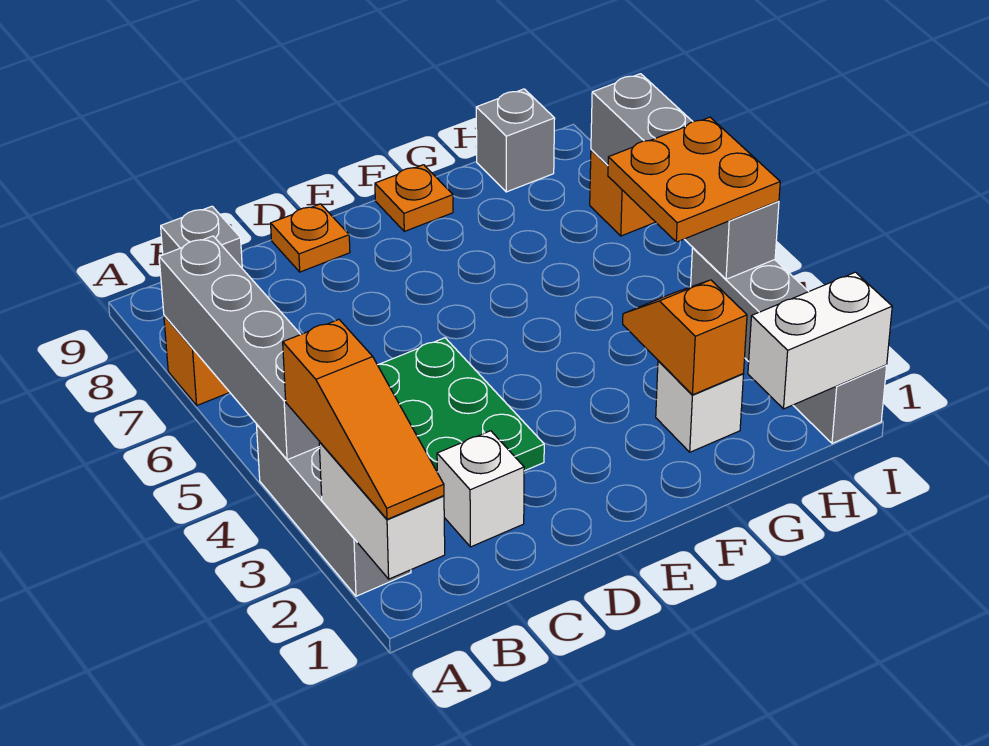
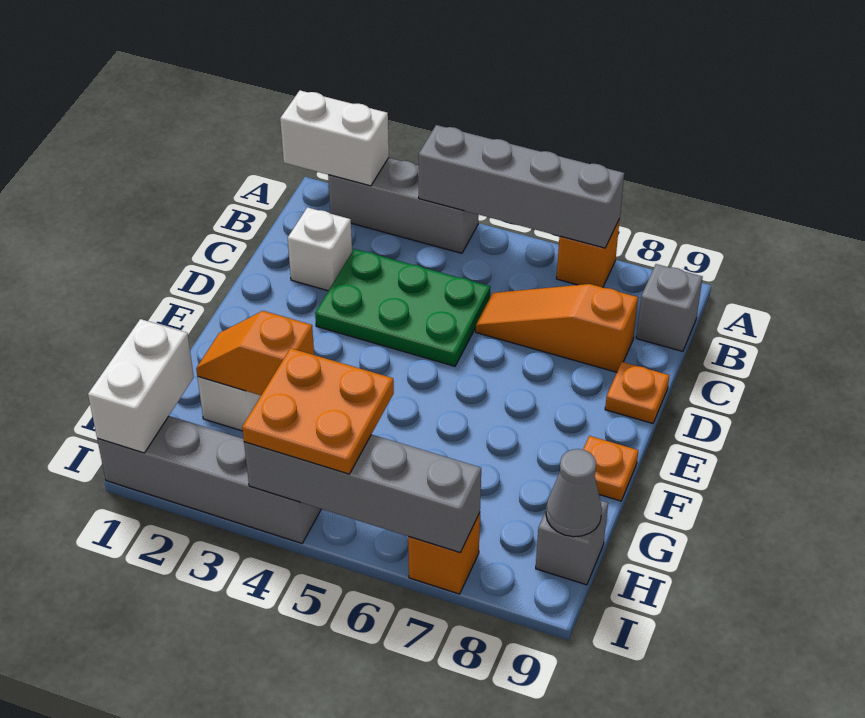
orange 1x3 slope [283,320,444,519] -> orange 1x3 slope moved to [476,284,638,372]
orange 1x2 slope [623,280,747,395] -> orange 1x2 slope turned to [196,311,314,395]
none -> grey 1x1 cone [546,449,602,537]

